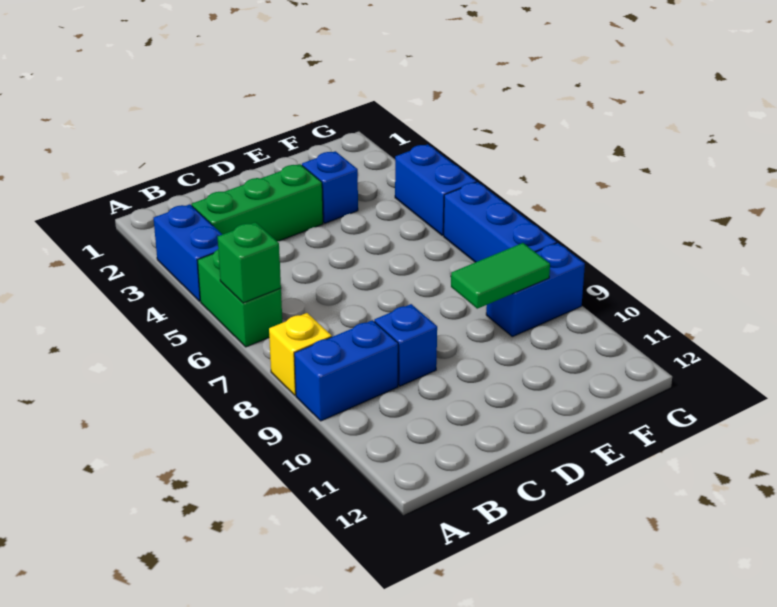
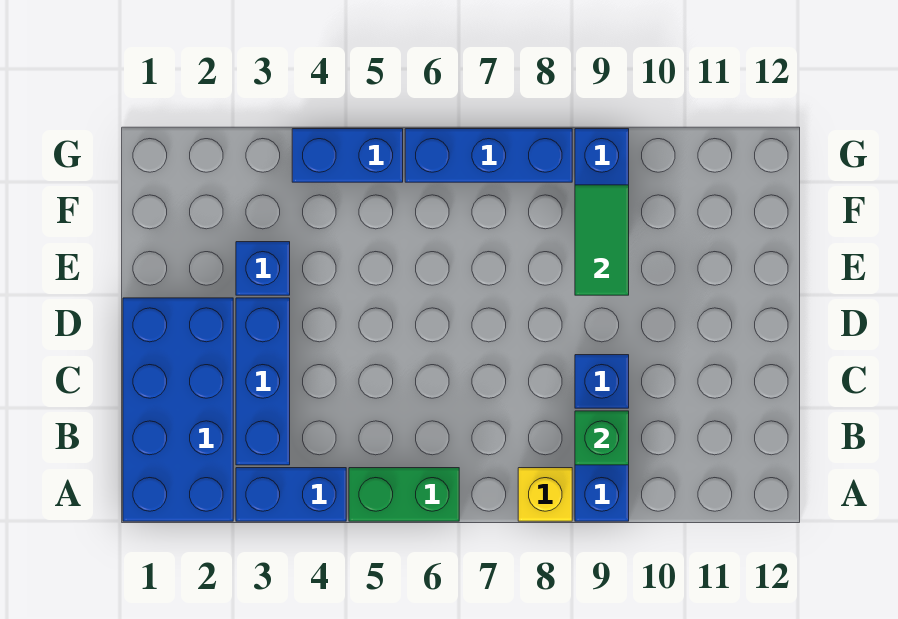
none -> blue 2x4 brick [123,298,233,521]
green 1x1 brick [217,222,281,303] -> green 1x1 brick moved to [575,411,629,465]
green 1x3 brick [192,164,323,241] -> blue 1x3 brick [236,298,290,465]

